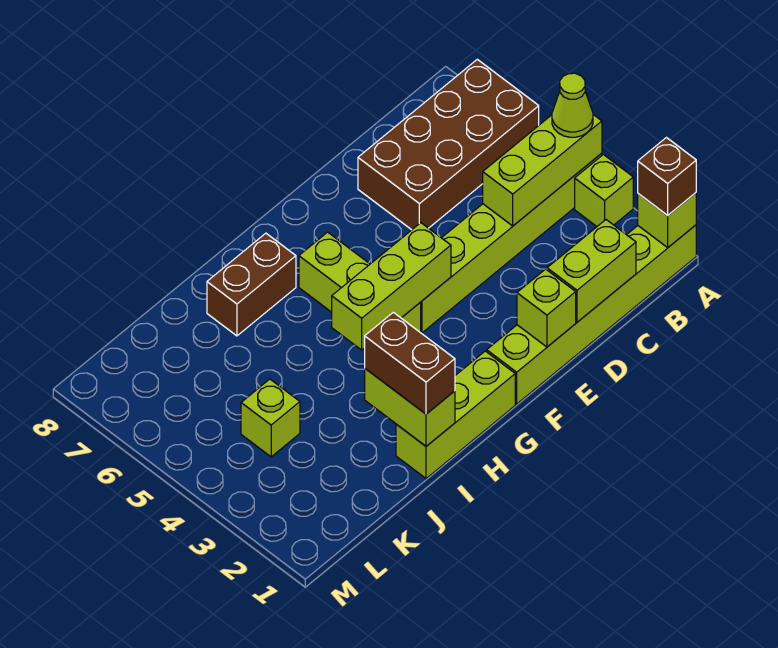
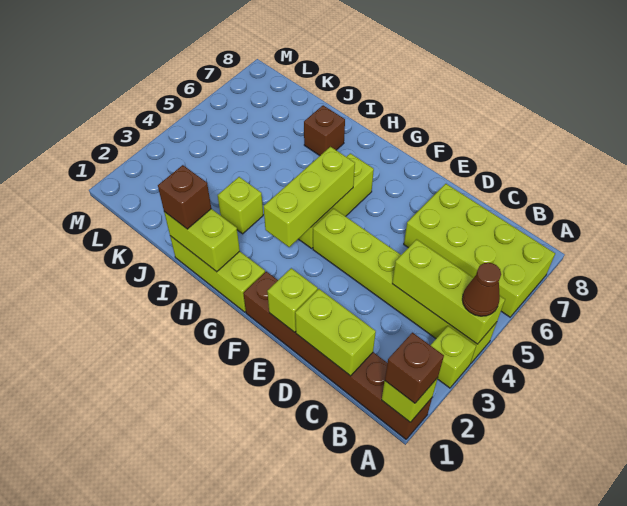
lime 1x6 brick [487,225,696,404] -> brown 1x6 brick [243,272,432,439]
lime 1x1 cone [552,73,593,137] -> brown 1x1 cone [462,263,501,316]
brown 2x4 brick [358,59,539,230] -> lime 2x4 brick [404,184,555,317]
lime 1x3 brick [332,223,451,350] -> lime 1x3 brick turned to [264,147,355,247]
brown 1x2 brick [207,233,296,336] -> brown 1x1 brick [304,105,345,156]
lime 1x2 brick [365,369,455,446] -> lime 1x2 brick turned to [164,209,240,272]
brown 1x2 brick [365,312,455,414] -> brown 1x1 brick [158,165,211,229]
lime 1x1 brick [241,379,300,457] -> lime 1x1 brick moved to [218,177,263,234]

